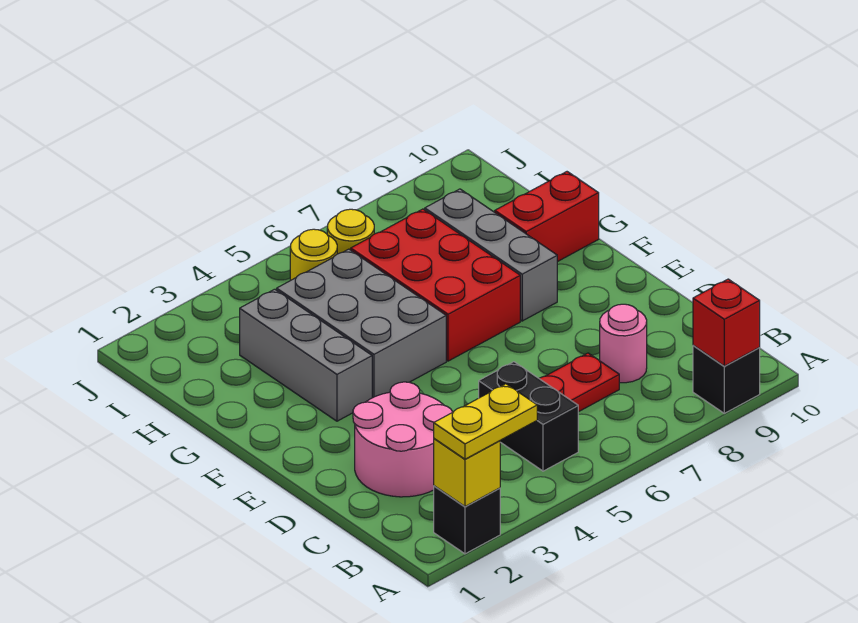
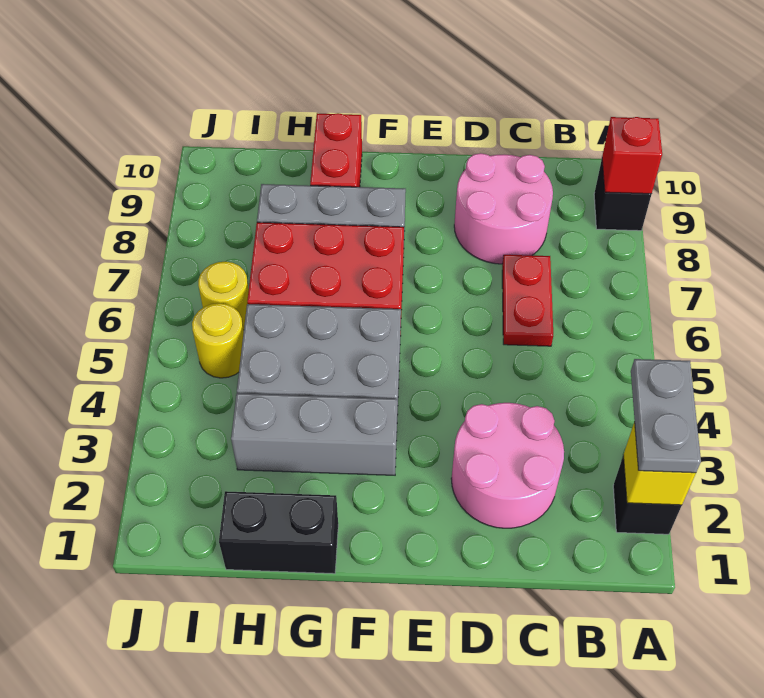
yellow 1x2 plate [434,384,537,459] -> grey 1x2 plate [631,359,701,473]
black 1x2 brick [479,362,578,471] -> black 1x2 brick moved to [219,491,338,574]
pink 1x1 round brick [600,304,647,383] -> pink 2x2 round brick [454,153,553,264]

